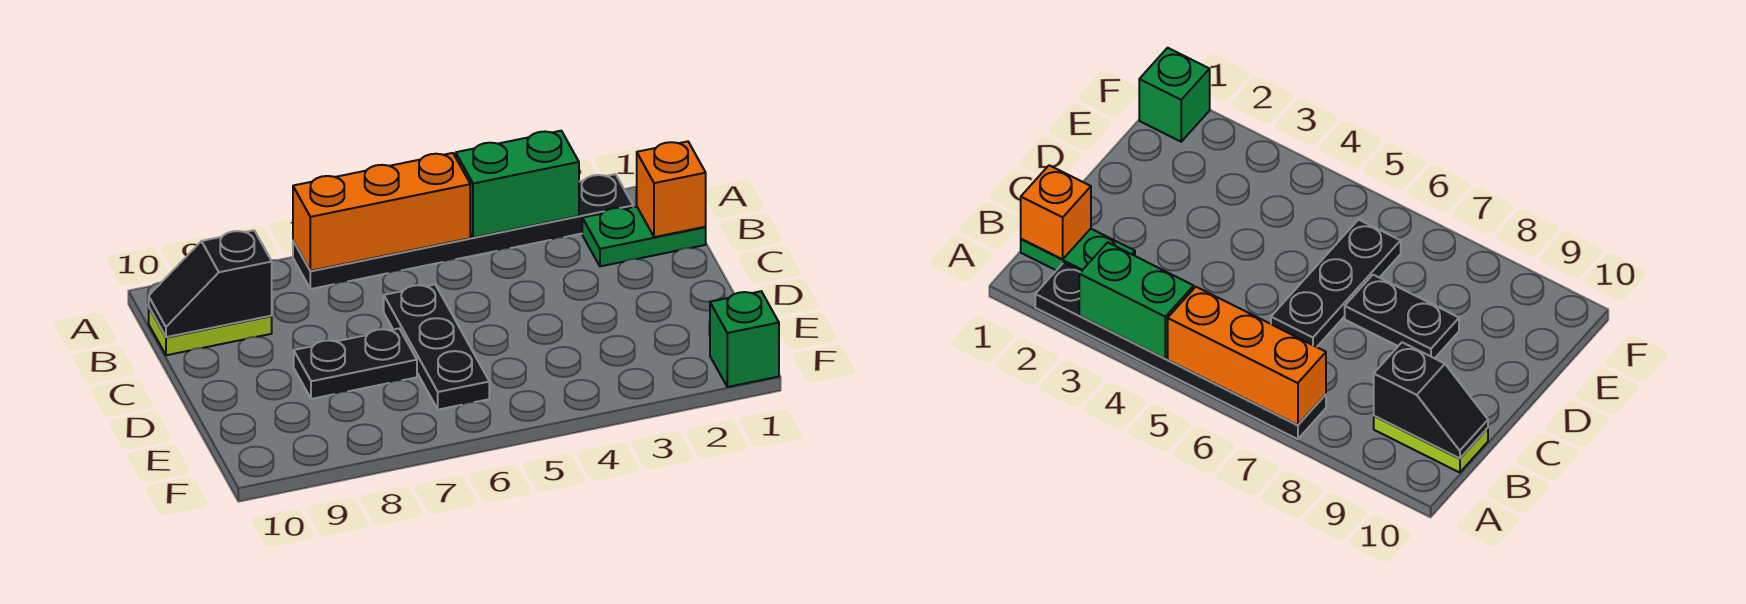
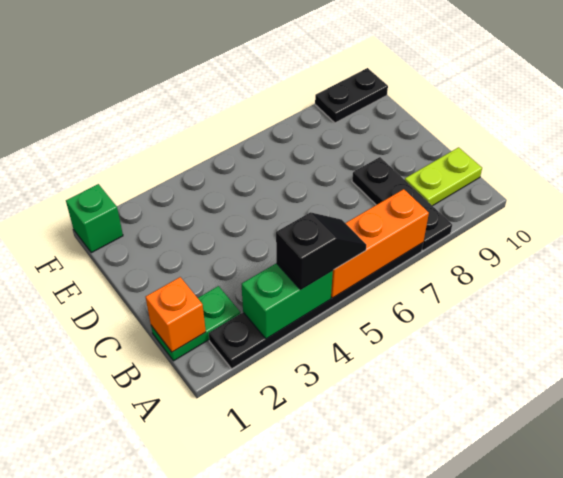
black 1x2 slope [149,230,272,337] -> black 1x2 slope moved to [276,212,366,290]
black 1x3 plate [384,285,489,410] -> black 1x3 plate moved to [352,157,452,250]
black 1x2 plate [294,329,417,399] -> black 1x2 plate moved to [315,68,388,123]

